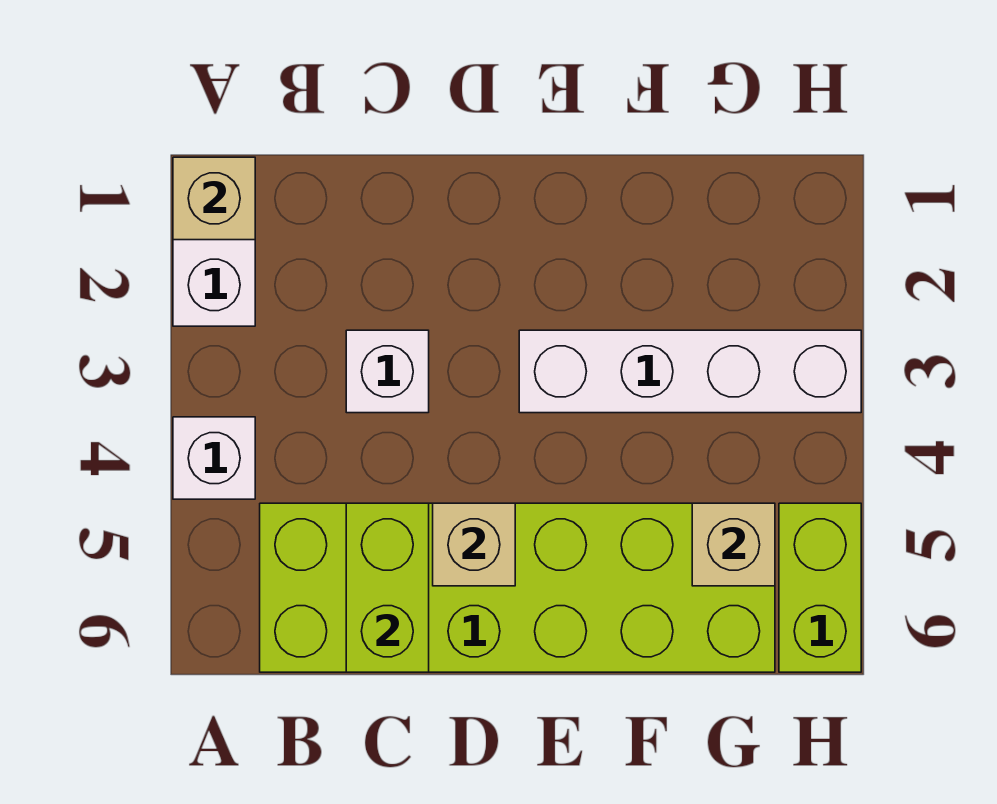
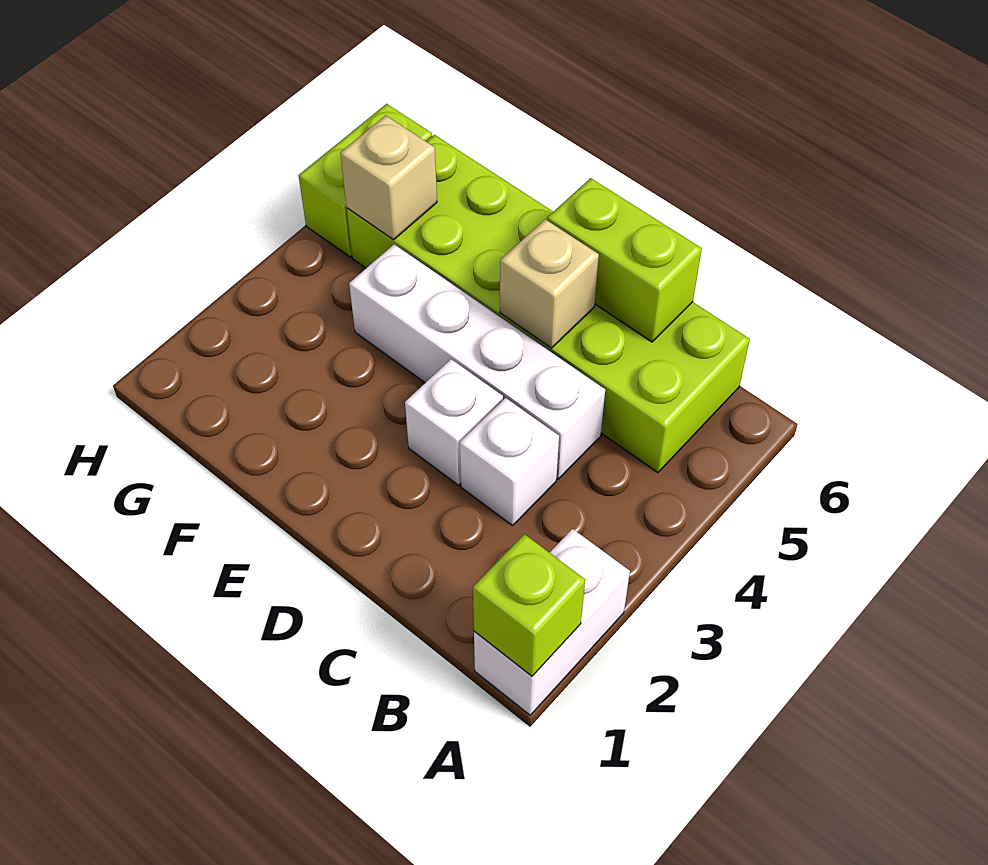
tan 1x1 brick [173,157,255,240] -> lime 1x1 brick [473,534,585,676]
white 1x1 brick [173,417,255,499] -> white 1x1 brick moved to [405,359,503,485]
lime 1x2 brick [346,503,429,672] -> lime 1x2 brick turned to [547,178,702,342]
white 1x4 brick [519,330,861,413] -> white 1x4 brick moved to [349,244,605,479]

